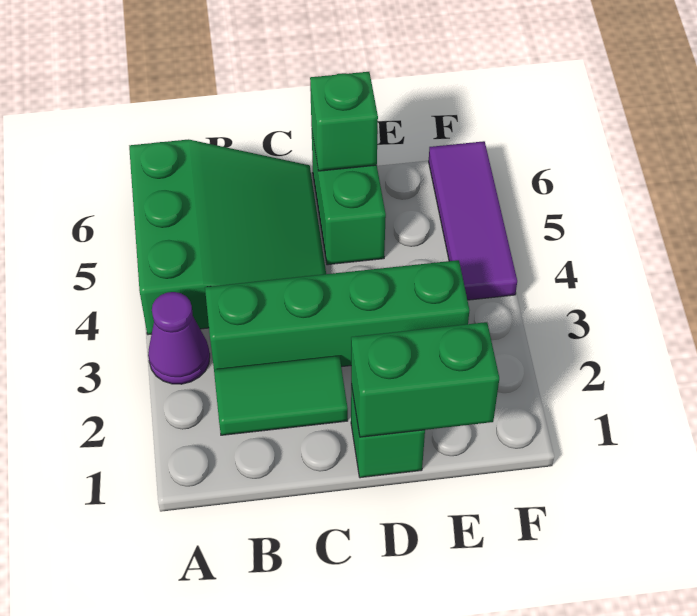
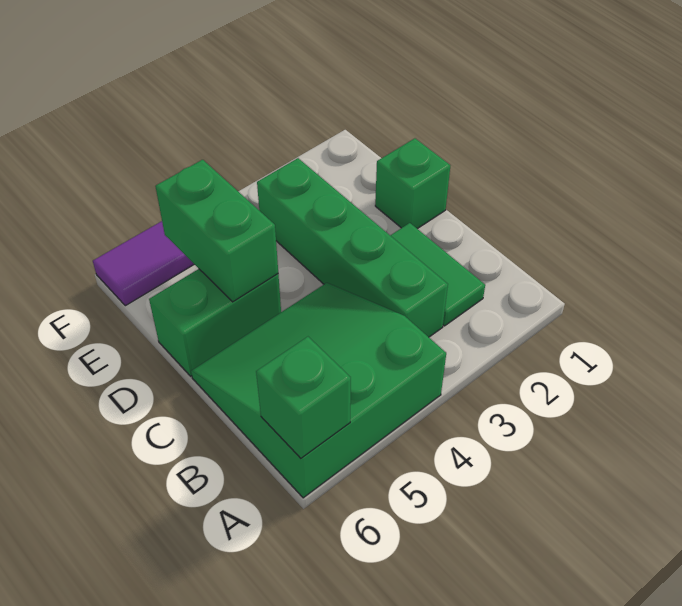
purple 1x1 cone [148,292,210,384] -> none
green 1x2 brick [351,322,499,437] -> green 1x2 brick moved to [155,160,278,302]
green 1x1 brick [310,72,378,171] -> green 1x1 brick moved to [256,337,351,458]

